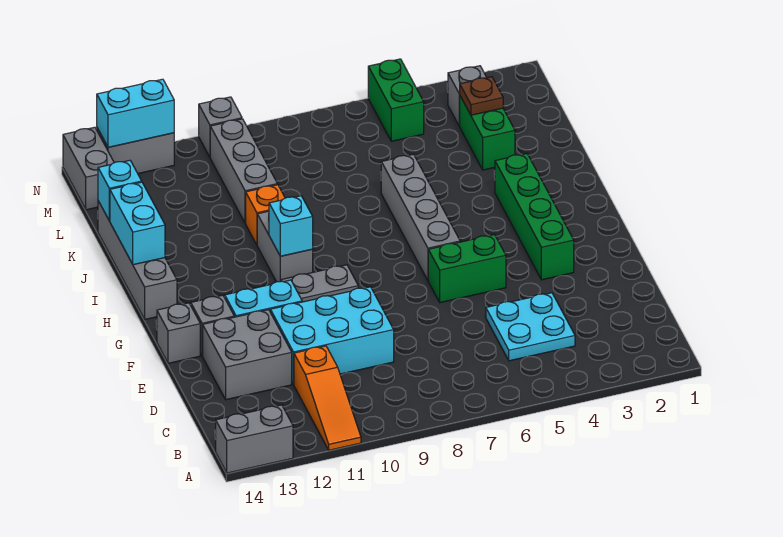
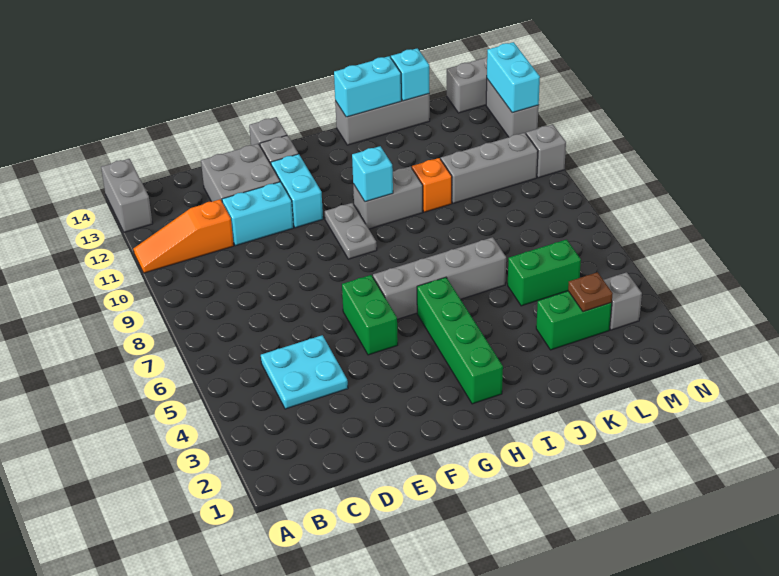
cyan 2x3 brick [270,287,394,384] -> cyan 1x2 brick [222,182,293,246]
green 1x4 brick [495,154,574,280] -> green 1x4 brick turned to [417,277,503,404]
grey 1x4 brick [98,201,177,319] -> grey 1x3 brick [335,94,430,145]
green 1x2 brick [368,59,424,141] -> green 1x2 brick moved to [508,240,581,306]

